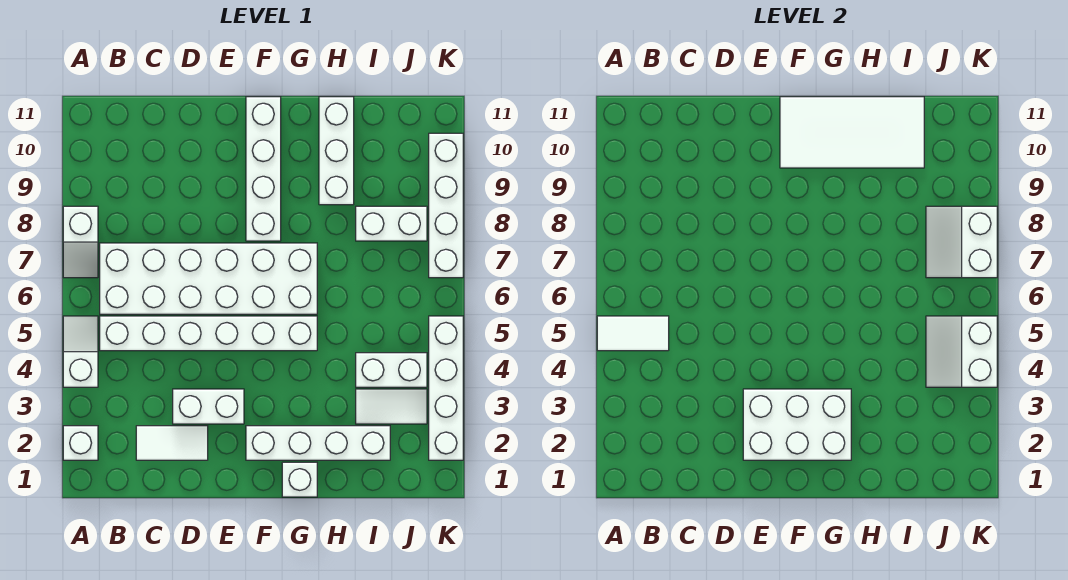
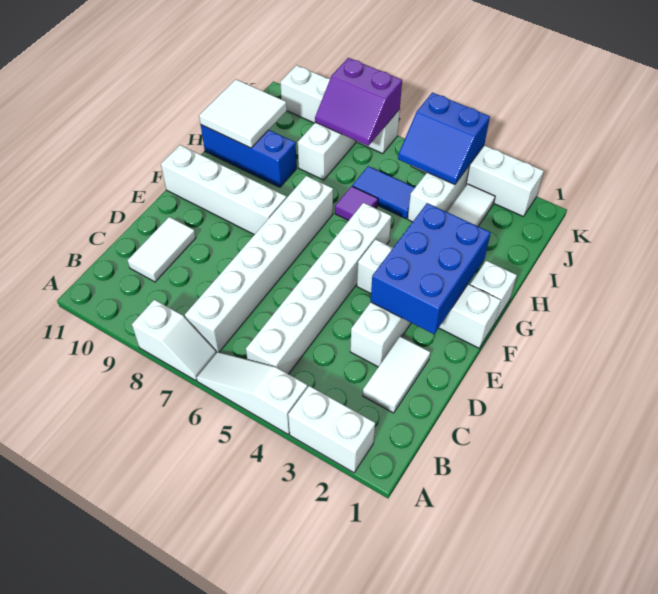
white 1x1 brick [63,426,98,460] -> white 1x2 brick [288,386,375,473]
white 1x2 slope [63,316,98,387] -> white 1x3 slope [197,352,308,434]
white 1x2 tile [597,316,669,351] -> white 1x2 tile moved to [128,217,196,282]
white 2x6 brick [100,243,317,314] -> white 1x6 brick [185,176,333,353]
white 2x3 brick [743,389,851,460] -> blue 2x3 brick [371,203,491,334]
white 1x4 brick [246,426,390,460] -> white 1x4 brick turned to [357,239,501,348]
white 2x4 tile [780,97,924,168] -> white 2x2 tile [199,79,287,148]
none -> purple 1x1 tile [335,186,378,220]
white 1x3 brick [319,97,354,205] -> blue 1x3 brick [201,125,297,187]
none -> blue 1x2 tile [352,166,415,219]
white 2x2 slope [926,316,997,387] -> blue 2x2 slope [398,93,490,185]
white 2x2 slope [926,206,997,278] -> purple 2x2 slope [315,58,402,146]

